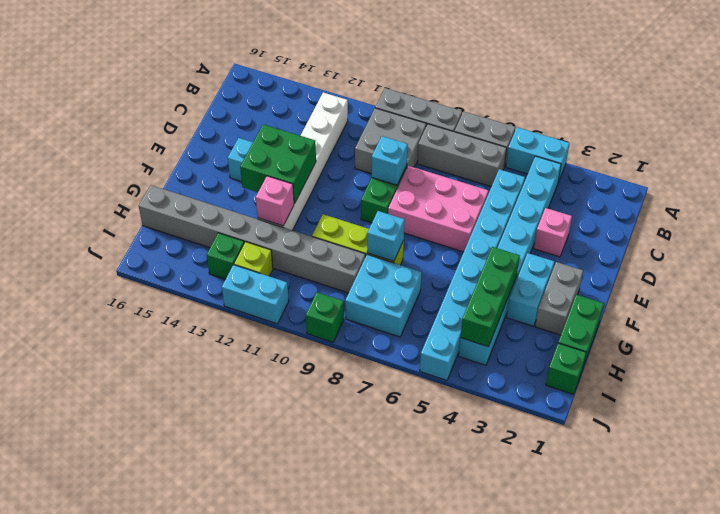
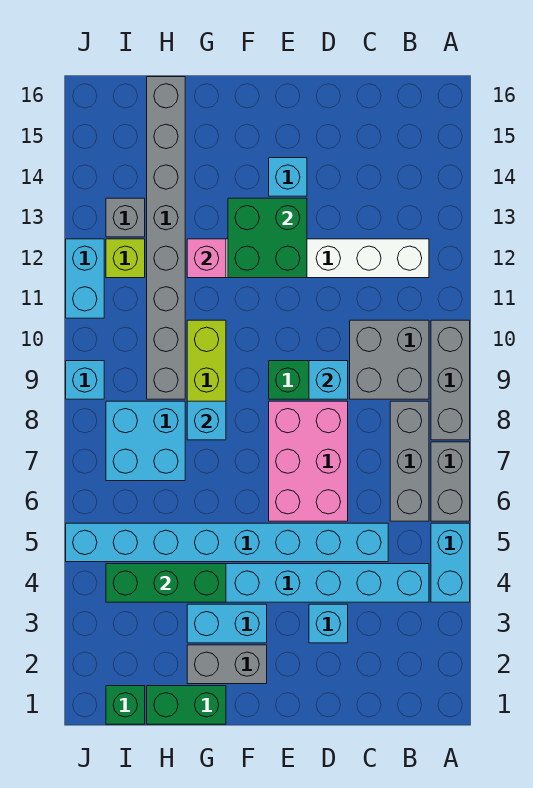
pink 1x1 brick [534,208,572,257] -> cyan 1x1 brick [309,604,348,643]
green 1x1 brick [207,233,244,279] -> grey 1x1 brick [106,198,145,237]
green 1x1 brick [306,292,344,342] -> cyan 1x1 brick [66,361,104,399]

